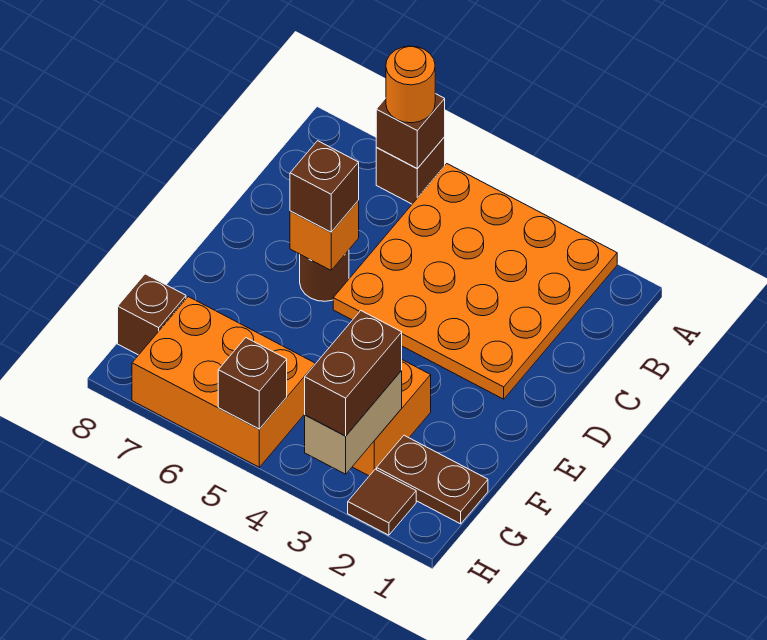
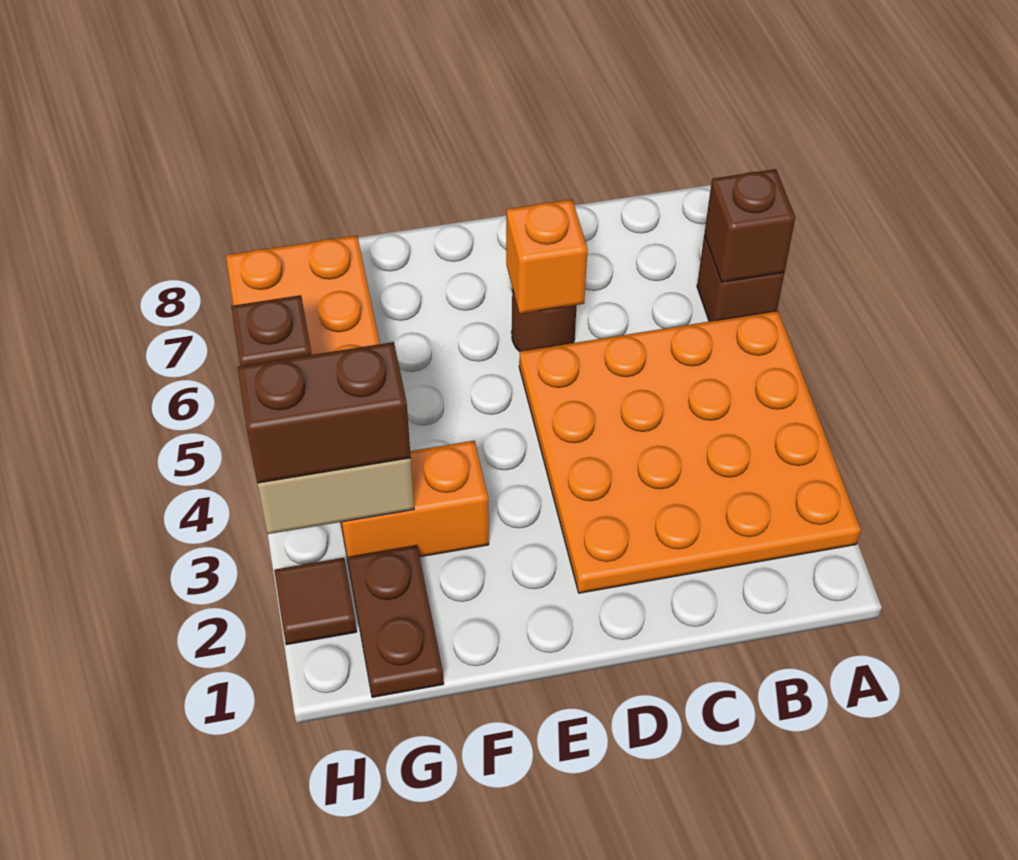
orange 1x1 round brick [386,46,435,123] -> none
brown 1x1 brick [290,141,359,232] -> none
brown 1x1 brick [118,274,186,355] -> none

